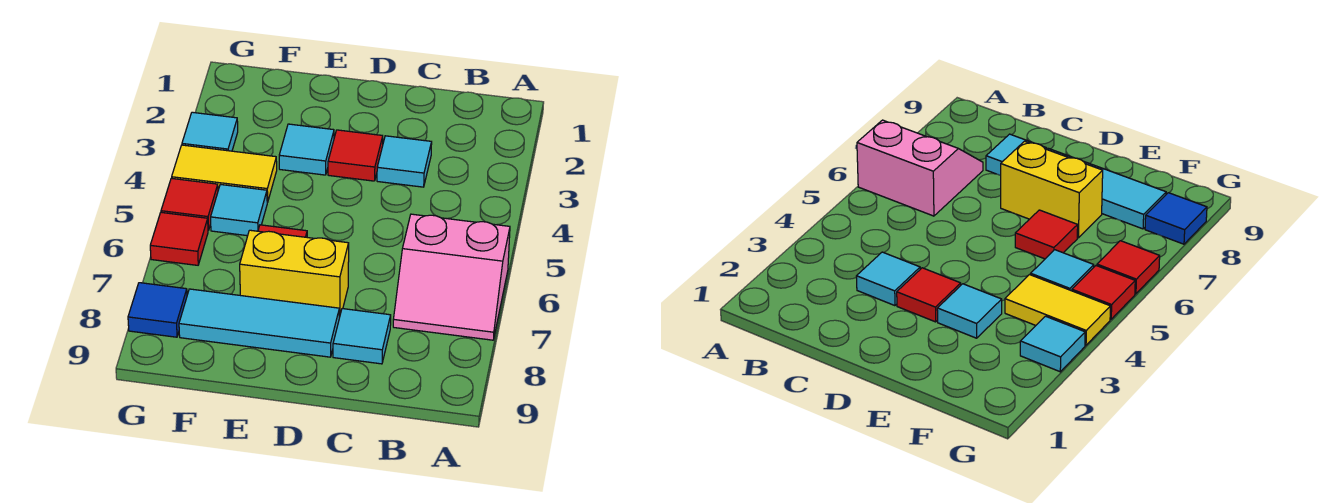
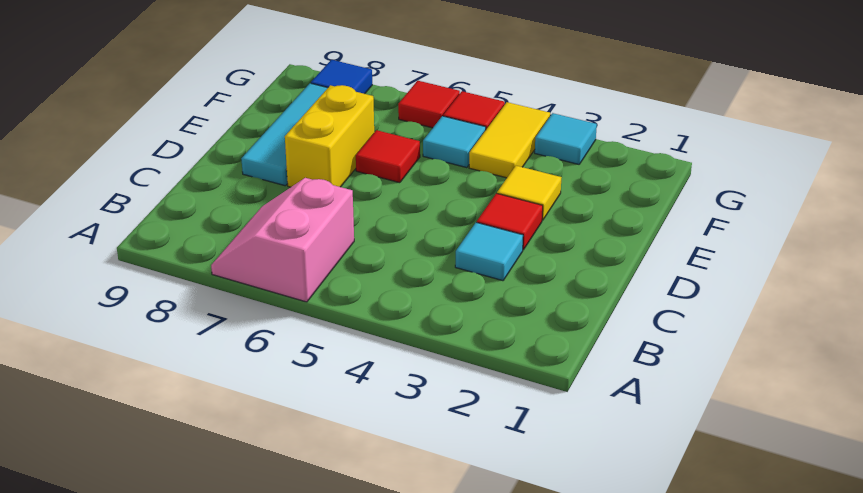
cyan 1x1 tile [333,309,391,364] -> none
cyan 1x1 tile [279,124,334,175] -> yellow 1x1 tile [497,166,561,220]

